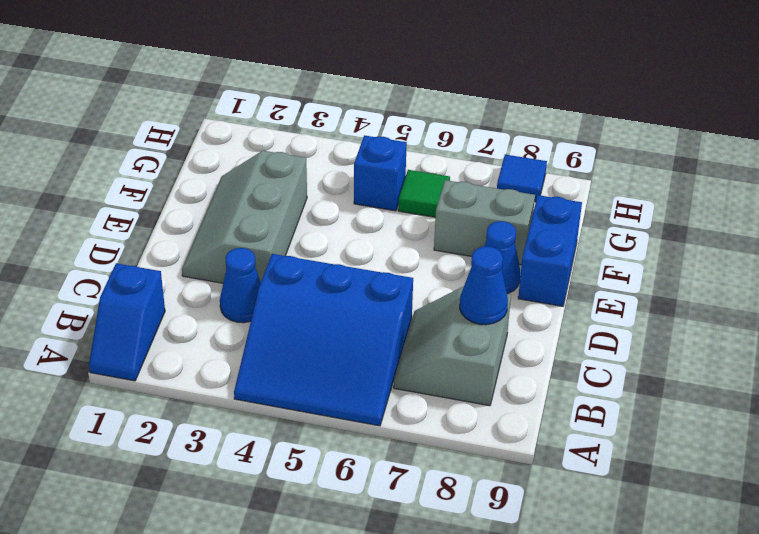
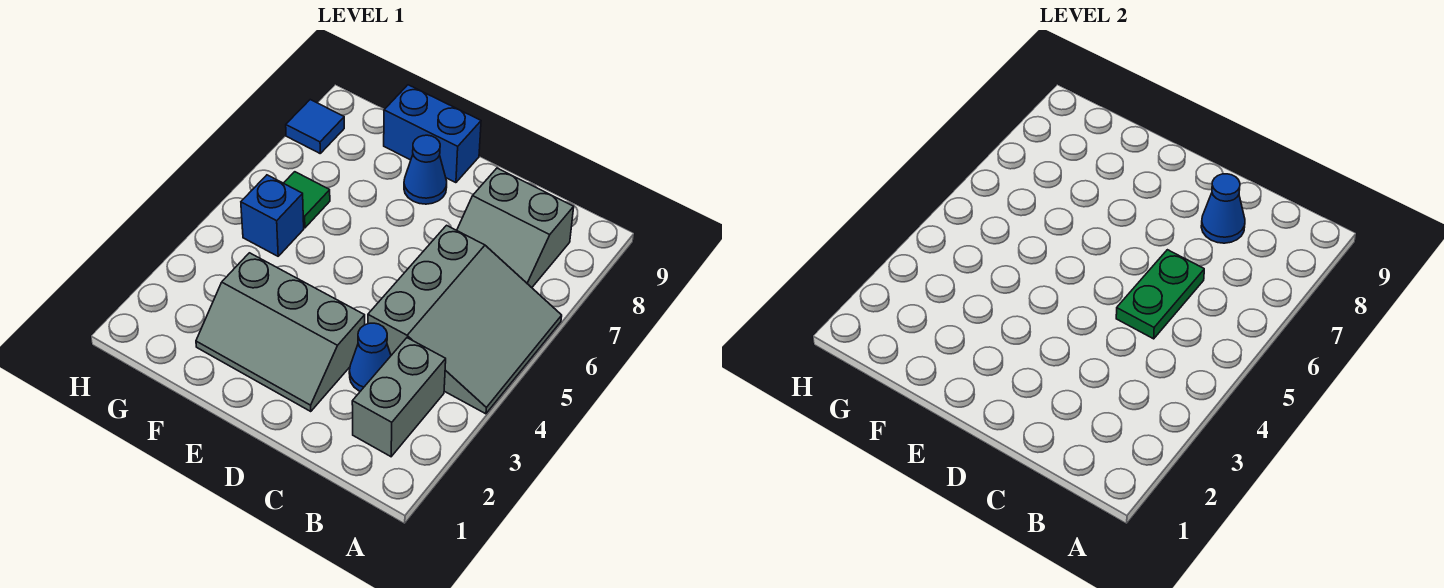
blue 1x2 slope [89,263,165,381] -> none
blue 3x3 slope [234,254,413,426] -> grey 3x3 slope [368,225,562,414]
none -> green 1x2 plate [1116,250,1204,339]
grey 1x2 brick [434,180,535,265] -> grey 1x2 brick moved to [352,338,446,457]

